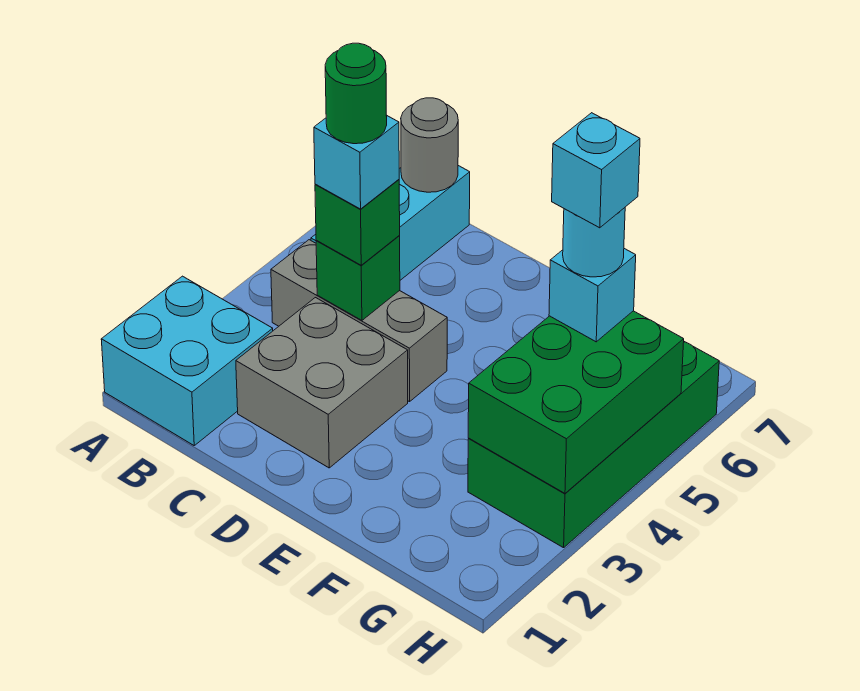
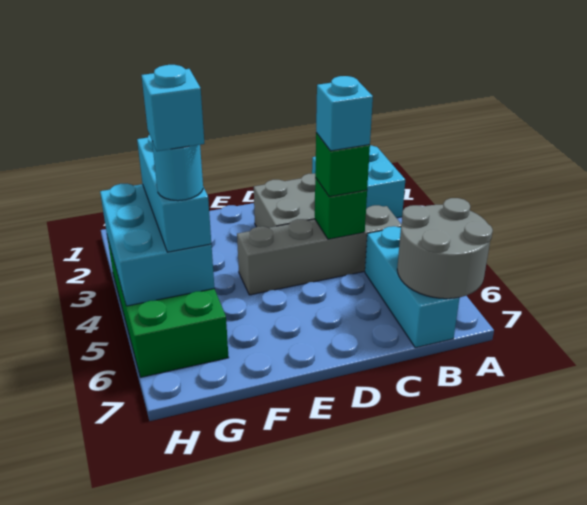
grey 1x3 brick [271,240,447,402] -> grey 1x4 brick [237,205,401,295]
grey 1x1 round brick [401,98,458,192] -> grey 2x2 round brick [397,198,493,299]
green 1x1 round brick [325,43,387,144] -> none
green 2x3 brick [468,311,684,493] -> cyan 2x3 brick [100,184,215,306]
cyan 1x1 brick [549,249,636,342] -> cyan 1x3 brick [137,135,211,252]

